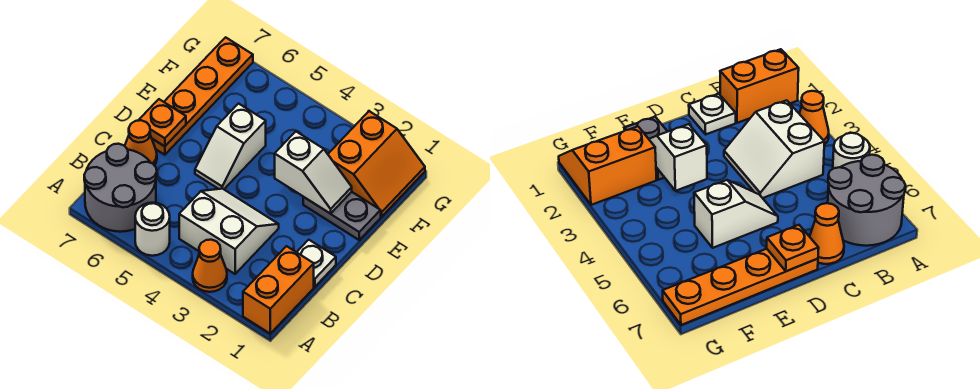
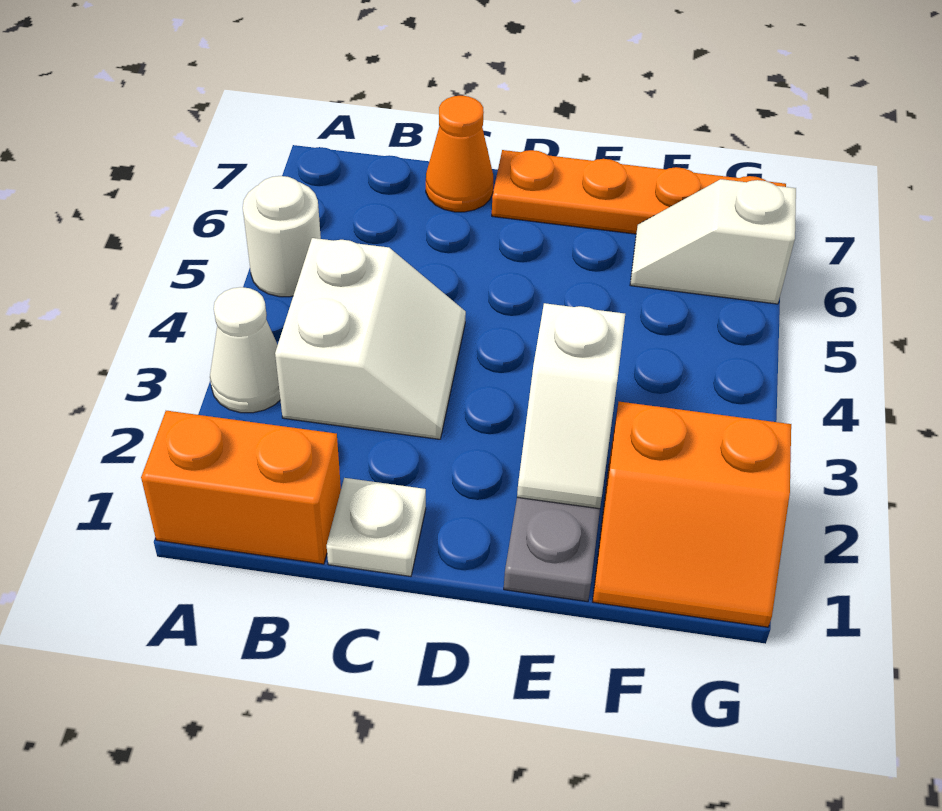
orange 1x1 cone [193,240,227,292] -> white 1x1 cone [210,287,280,413]
grey 2x2 round brick [84,144,157,232] -> none
white 1x2 slope [195,104,266,189] -> white 1x2 slope moved to [630,179,796,304]
orange 1x1 plate [138,99,186,146] -> none

